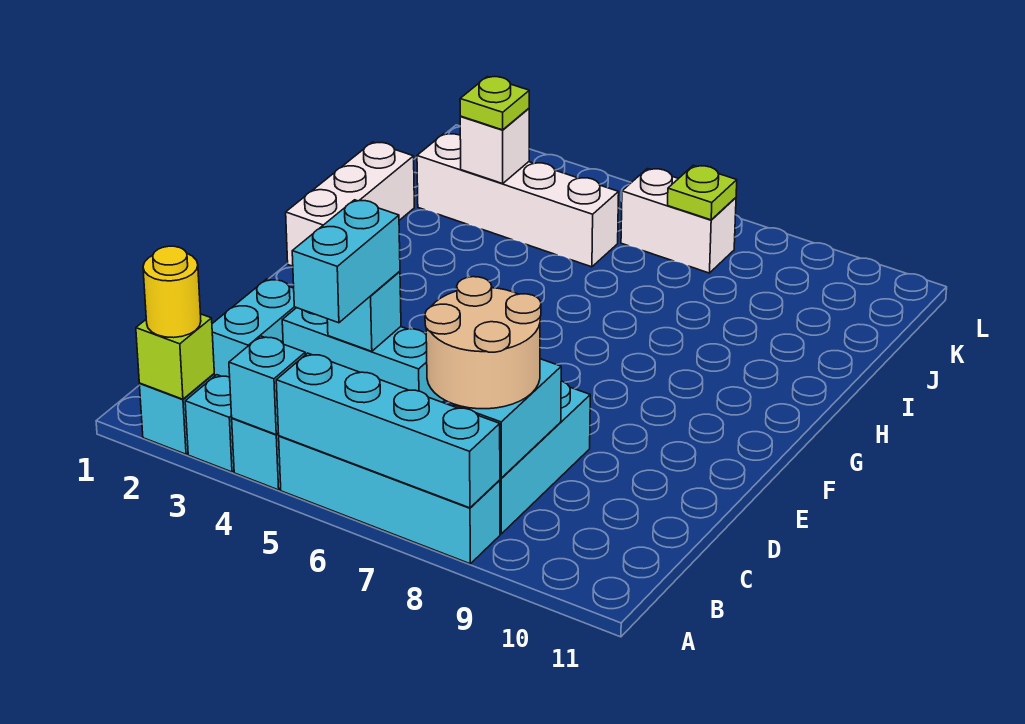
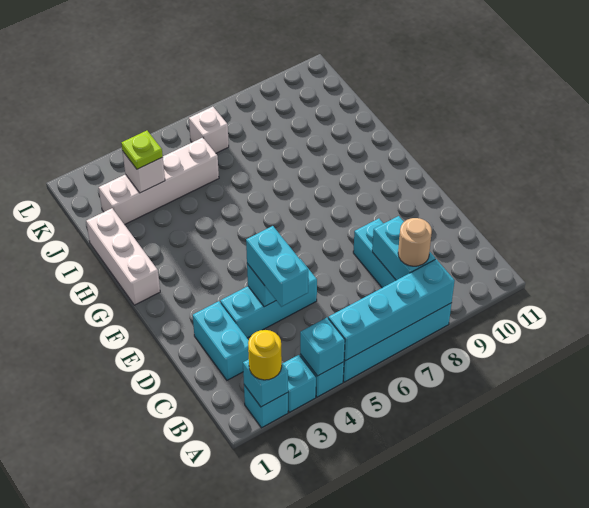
lime 1x1 brick [136,314,214,399] -> cyan 1x1 brick [243,359,288,407]
tan 2x2 round brick [425,277,541,409] -> tan 1x1 round brick [398,218,432,266]
white 1x2 brick [621,169,736,273] -> white 1x1 brick [189,106,229,153]
lime 1x1 plate [668,166,737,220] -> none

